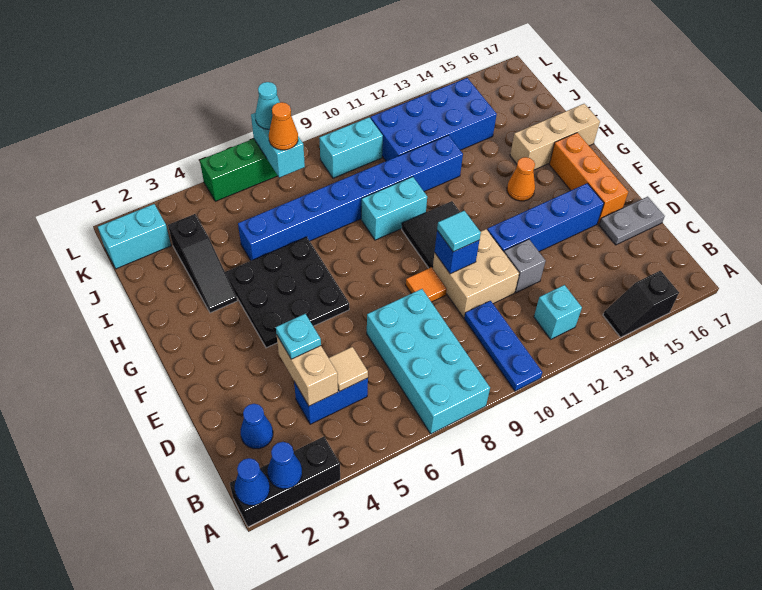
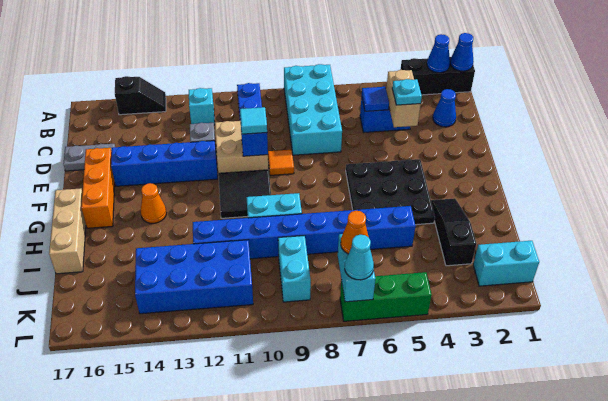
tan 1x1 tile [329,347,368,392] -> blue 1x1 tile [362,87,389,111]
tan 1x3 brick [510,104,600,170] -> tan 1x3 brick turned to [49,188,86,274]
cyan 1x2 brick [319,117,383,178] -> cyan 1x2 brick turned to [278,236,311,302]

